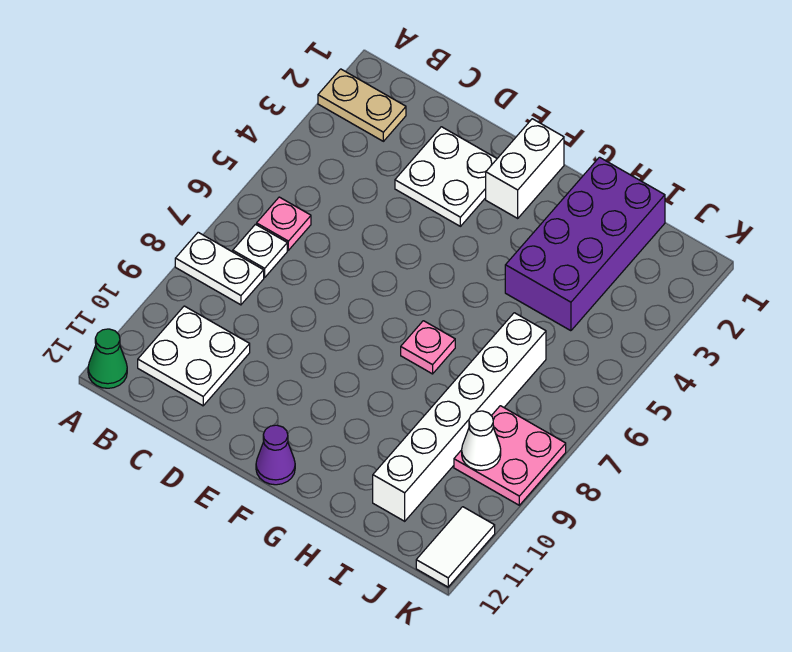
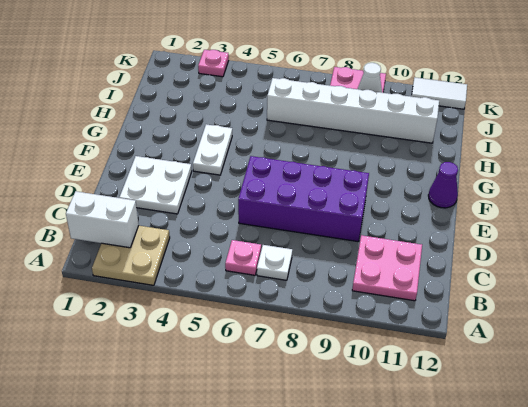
tan 1x2 plate [318,69,406,141] -> tan 2x2 plate [92,226,170,285]
white 1x2 plate [175,232,264,305] -> white 1x2 plate moved to [193,124,232,175]
green 1x1 cone [88,329,127,388] -> none
white 2x2 plate [138,306,250,406] -> pink 2x2 plate [352,235,422,301]
white 1x2 brick [486,119,564,218] -> white 1x2 brick moved to [66,191,139,248]
pink 1x1 plate [401,321,455,374] -> pink 1x1 plate moved to [198,50,229,77]
purple 2x4 brick [505,157,665,331] -> purple 2x4 brick moved to [238,156,369,241]

